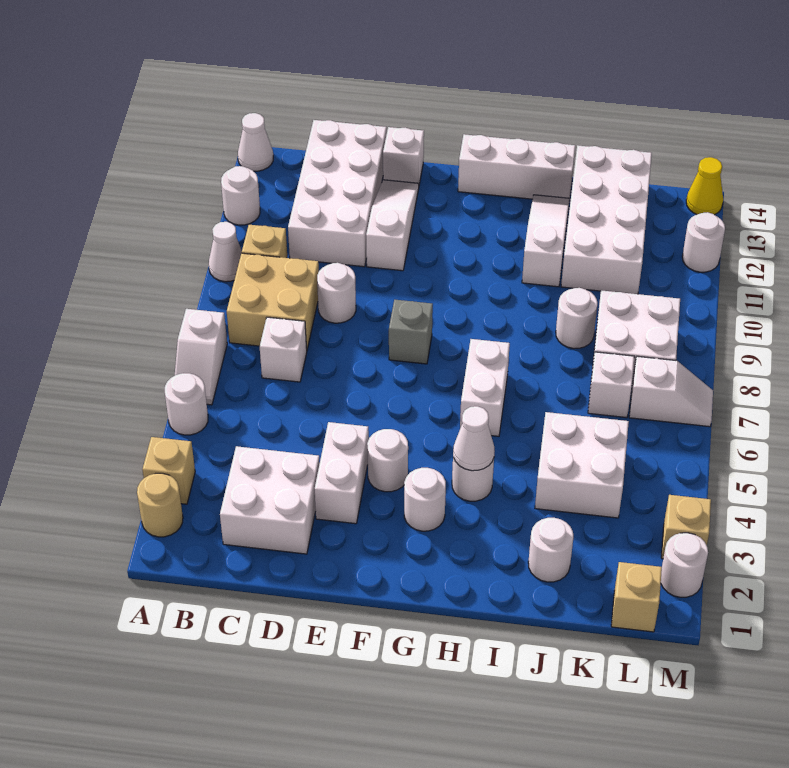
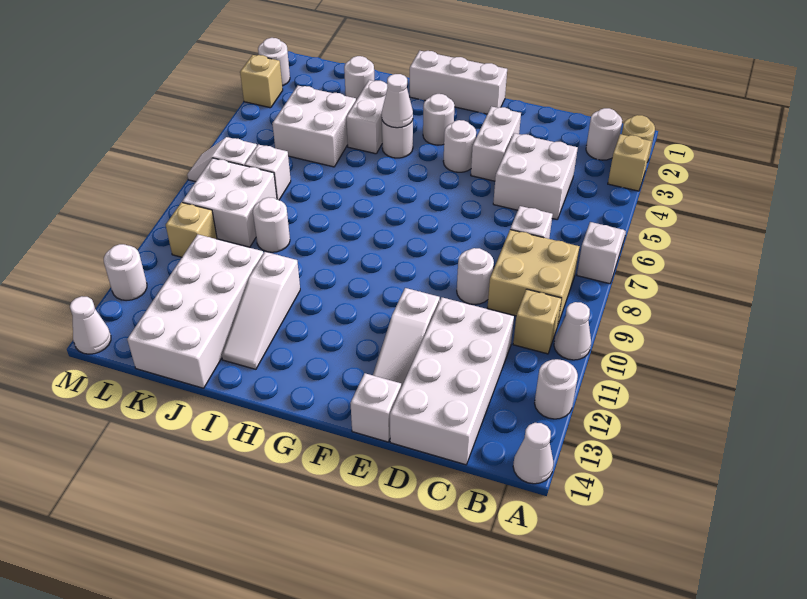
white 1x1 round brick [165,373,208,435] -> white 1x1 round brick moved to [586,108,622,160]
white 2x2 brick [220,446,320,554] -> white 2x2 brick moved to [493,133,578,219]
grey 1x1 brick [389,300,433,364] -> none
white 1x3 brick [458,134,575,199] -> white 1x3 brick moved to [410,51,507,114]
white 1x2 brick [460,339,510,436] -> white 1x2 brick moved to [346,80,387,154]
tan 1x1 brick [611,562,662,632] -> tan 1x1 brick moved to [166,202,217,257]
yellow 1x1 cone [686,157,723,215] -> white 1x1 cone [70,296,111,354]

